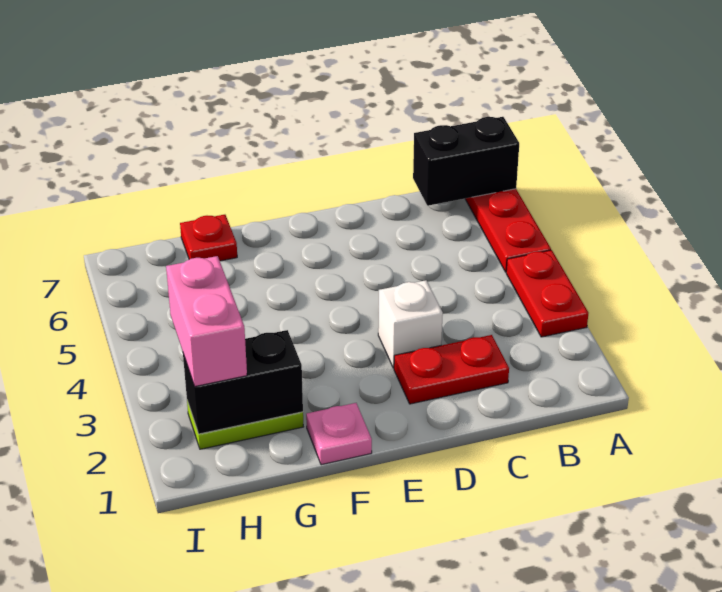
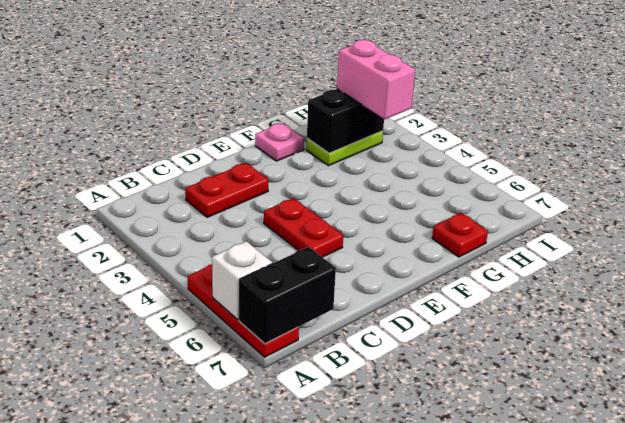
red 1x2 plate [506,250,588,337] -> red 1x2 plate moved to [264,198,343,257]
white 1x1 brick [378,280,443,368] -> white 1x1 brick moved to [212,241,272,320]

